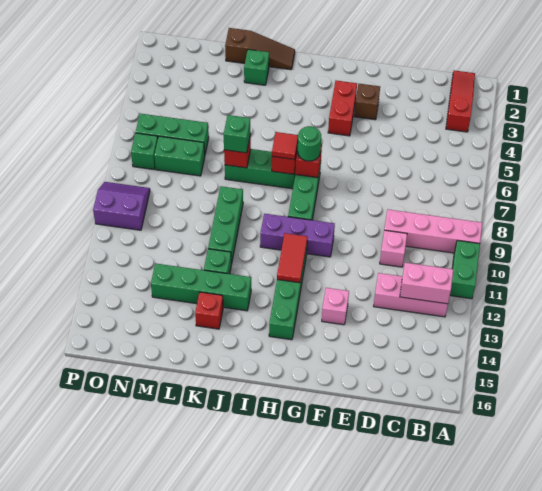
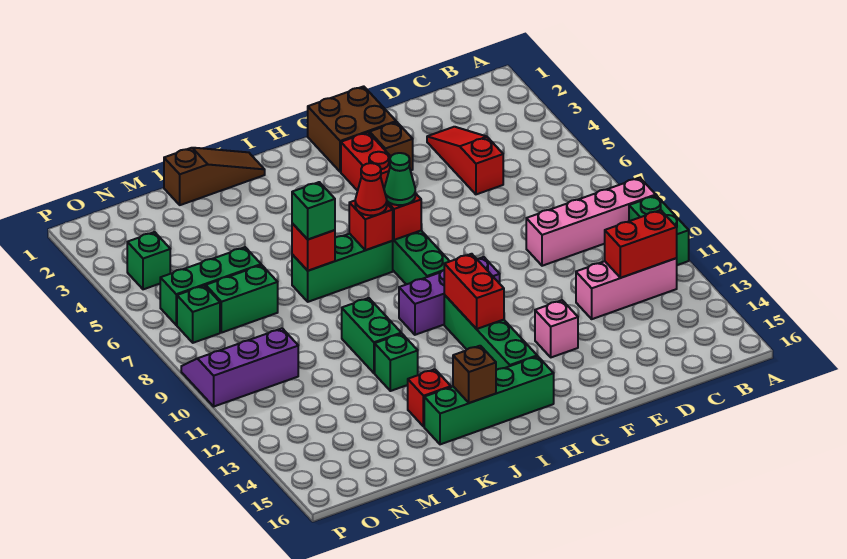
red 1x3 slope [446,70,475,132] -> red 1x3 slope moved to [427,127,503,194]
pink 1x2 brick [400,263,453,304] -> red 1x2 brick [605,210,677,278]
pink 1x1 brick [380,230,407,267] -> none
none -> brown 2x2 brick [308,86,396,172]
green 1x1 round brick [298,126,321,161] -> green 1x1 cone [384,153,415,205]
red 1x2 tile [277,233,307,283] -> red 1x2 brick [444,254,504,329]
red 1x1 tile [272,132,298,159] -> red 1x1 cone [355,163,387,215]
green 1x4 brick [151,263,251,311] -> green 1x4 brick moved to [424,356,554,444]
none -> brown 1x1 brick [453,346,496,403]
green 1x1 brick [244,49,269,85] -> green 1x1 brick moved to [127,232,170,289]
green 1x3 brick [208,186,243,264] -> green 1x2 brick [342,298,401,373]
purple 2x2 slope [93,182,150,230] -> purple 2x3 slope [181,328,298,406]

